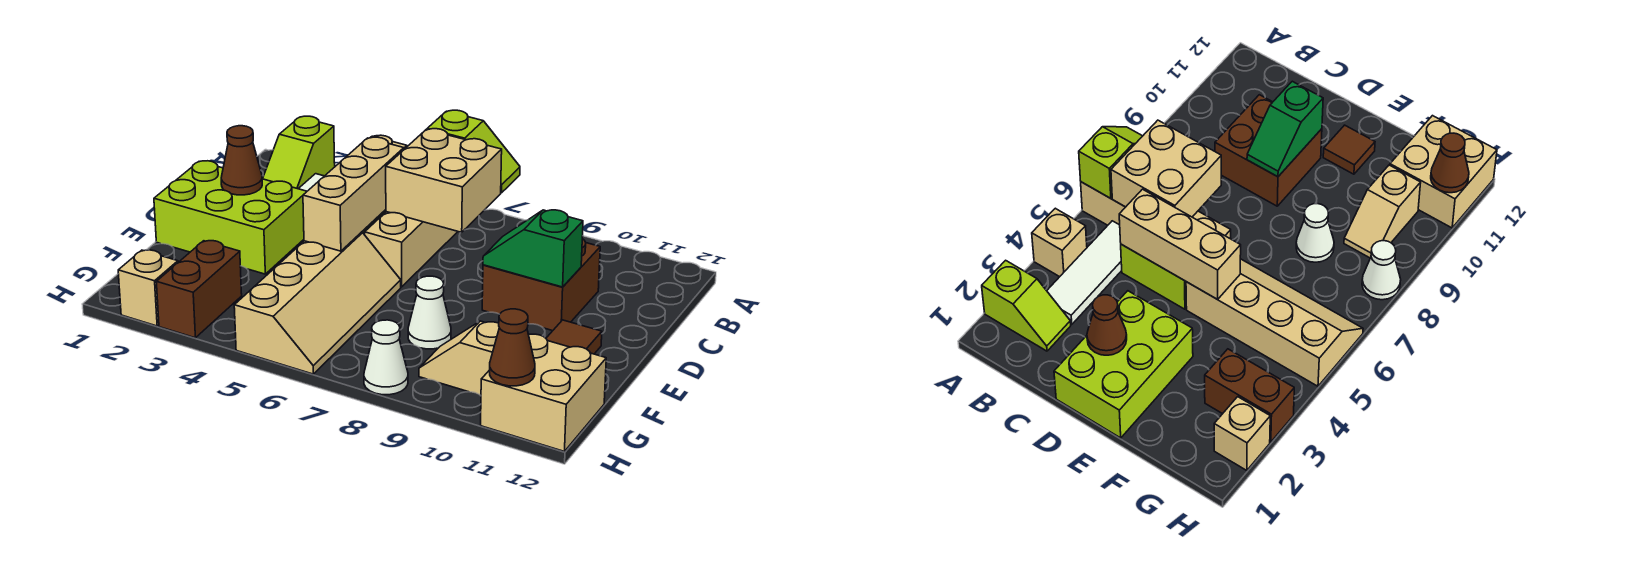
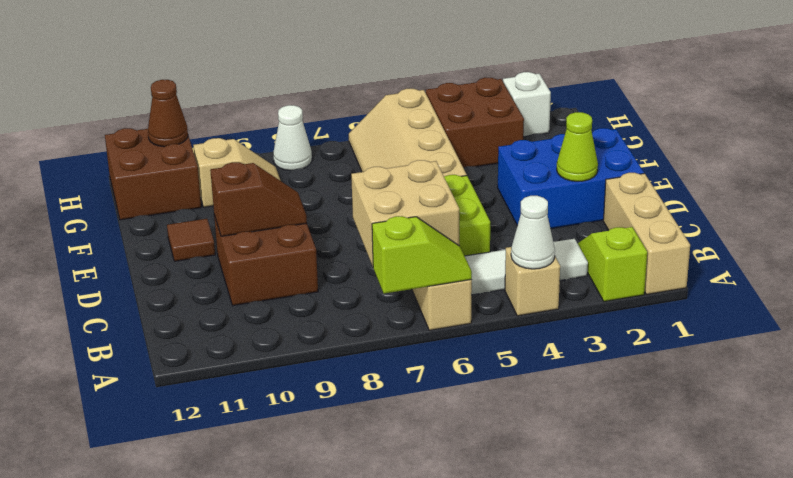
lime 1x2 slope [427,110,520,193] -> lime 1x2 slope turned to [372,216,472,294]
tan 1x3 brick [303,137,404,251] -> tan 1x3 brick moved to [603,173,690,295]
lime 2x3 brick [154,161,307,274] -> blue 2x3 brick [498,128,644,228]
brown 1x1 cone [221,126,262,195] -> lime 1x1 cone [557,112,598,181]
green 1x2 slope [483,210,583,287] -> brown 1x2 slope [210,162,307,236]
white 1x1 cone [408,276,451,349] -> white 1x1 cone moved to [511,196,555,269]
brown 1x2 brick [156,241,242,338] -> brown 2x2 brick [426,78,524,168]
tan 2x2 brick [481,334,606,452] -> brown 2x2 brick [105,128,201,220]
tan 1x1 brick [118,250,178,326] -> white 1x1 brick [503,72,551,137]

